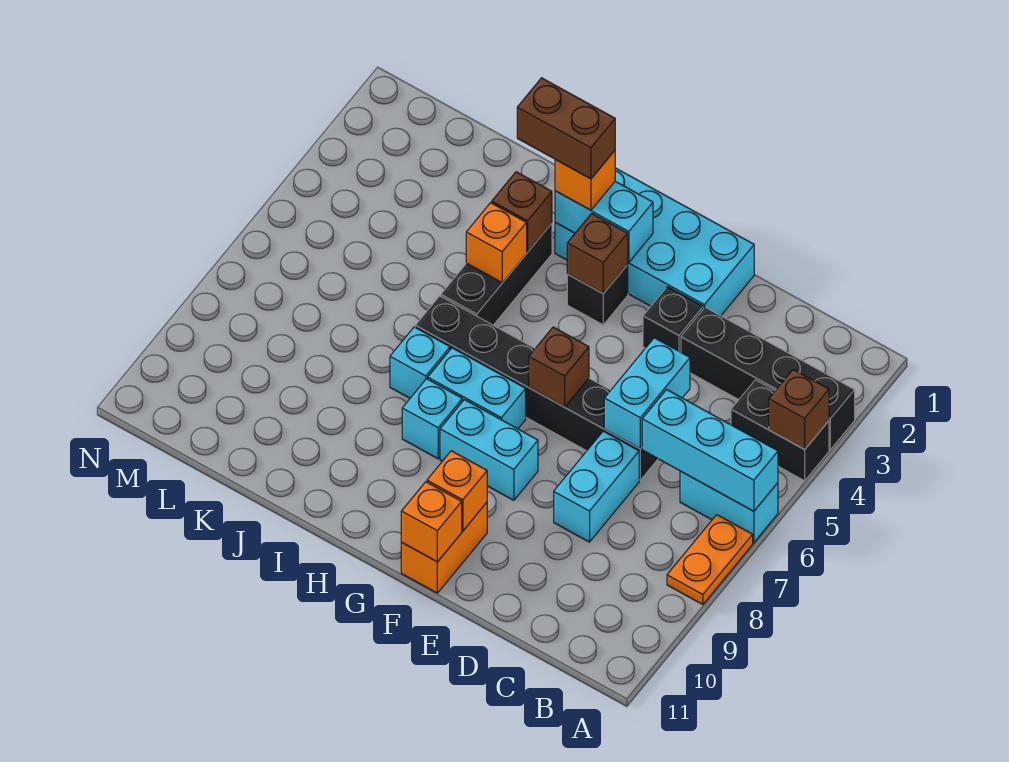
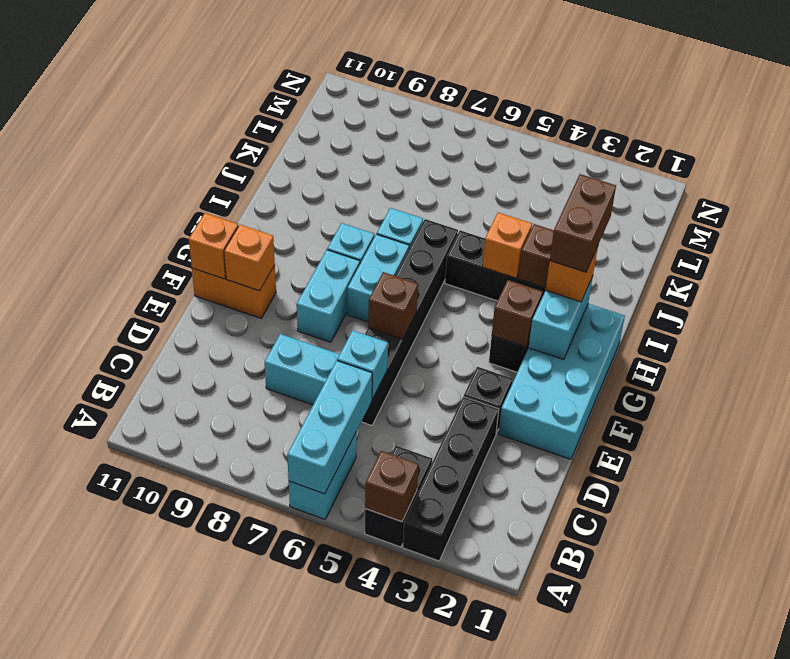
orange 1x2 plate [667,515,753,605] -> none
cyan 1x2 brick [604,338,690,449] -> cyan 1x1 brick [337,330,388,399]

